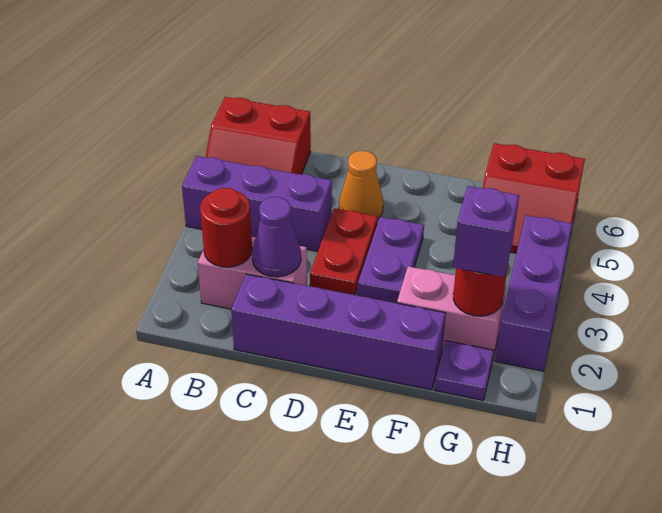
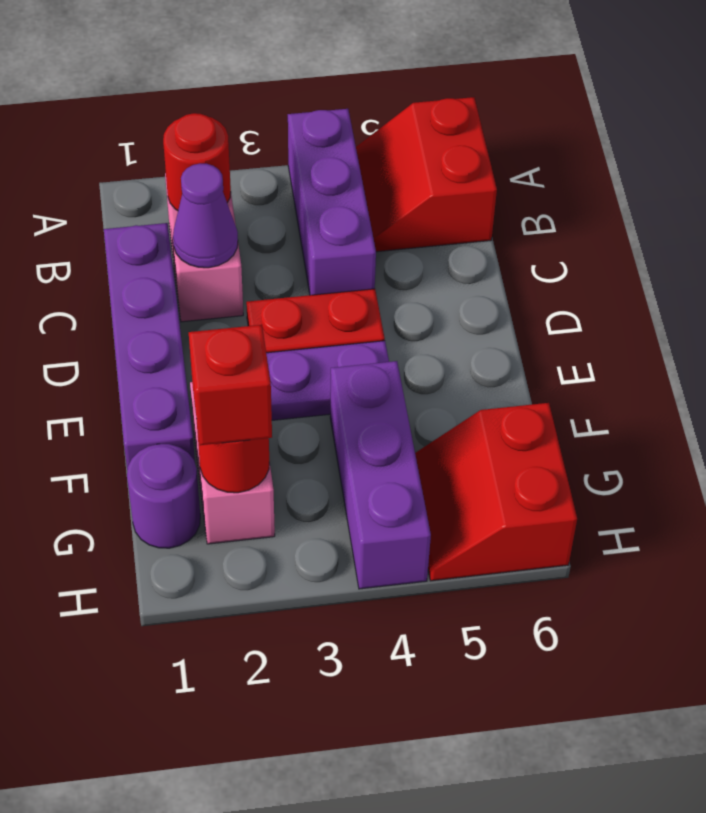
orange 1x1 cone [339,151,383,218] -> none
purple 1x1 plate [435,341,494,400] -> purple 1x1 round brick [127,444,200,548]
purple 1x1 brick [453,186,519,277] -> red 1x1 brick [189,325,272,445]
purple 1x3 brick [495,215,572,371] -> purple 1x3 brick turned to [330,361,431,589]

